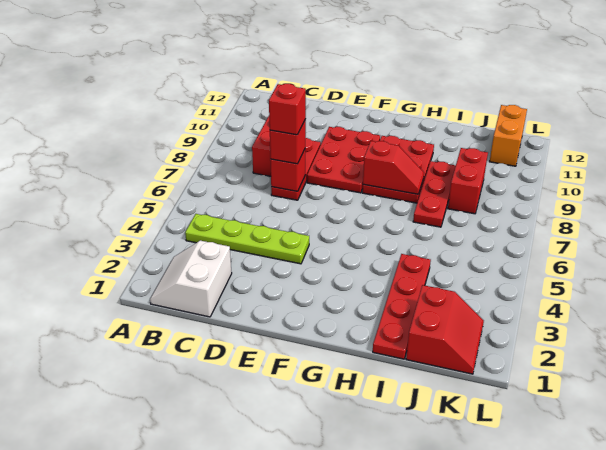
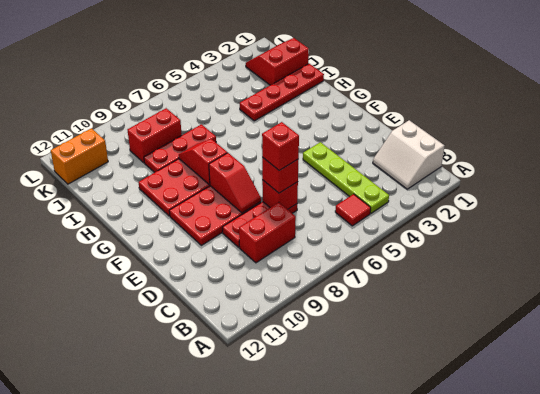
white 2x2 slope [150,241,232,317] -> white 2x2 slope turned to [373,120,444,189]
none -> red 1x1 tile [335,194,371,226]
none -> red 1x2 slope [209,153,261,213]

